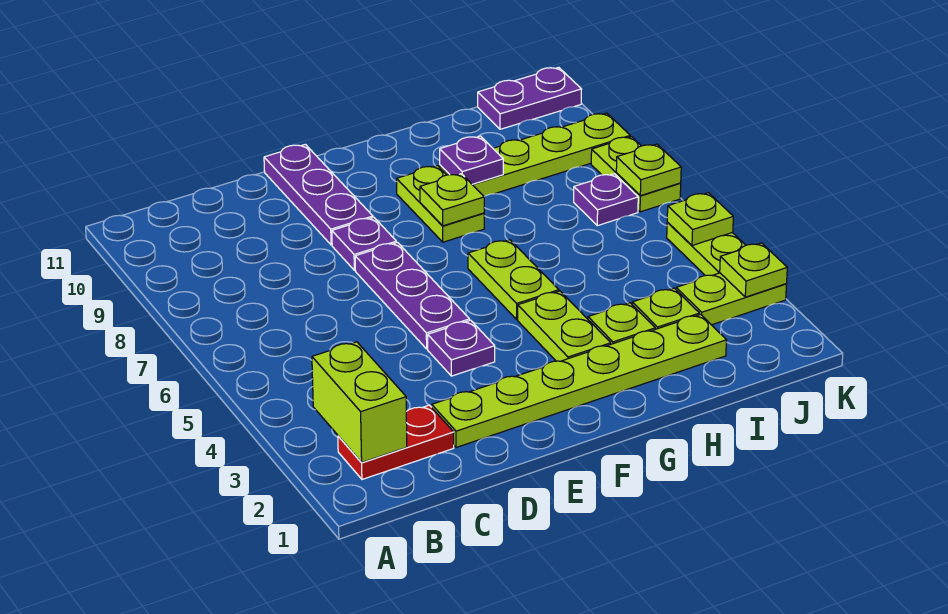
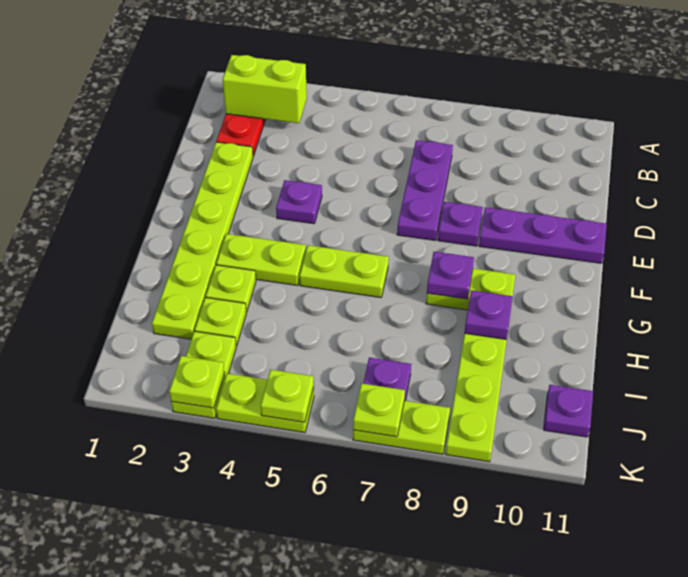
purple 1x3 plate [355,243,470,349] -> purple 1x3 plate turned to [397,140,453,241]
lime 1x1 plate [420,174,484,226] -> purple 1x1 plate [427,252,474,299]
purple 1x2 plate [478,67,582,129] -> purple 1x1 plate [544,385,593,437]

